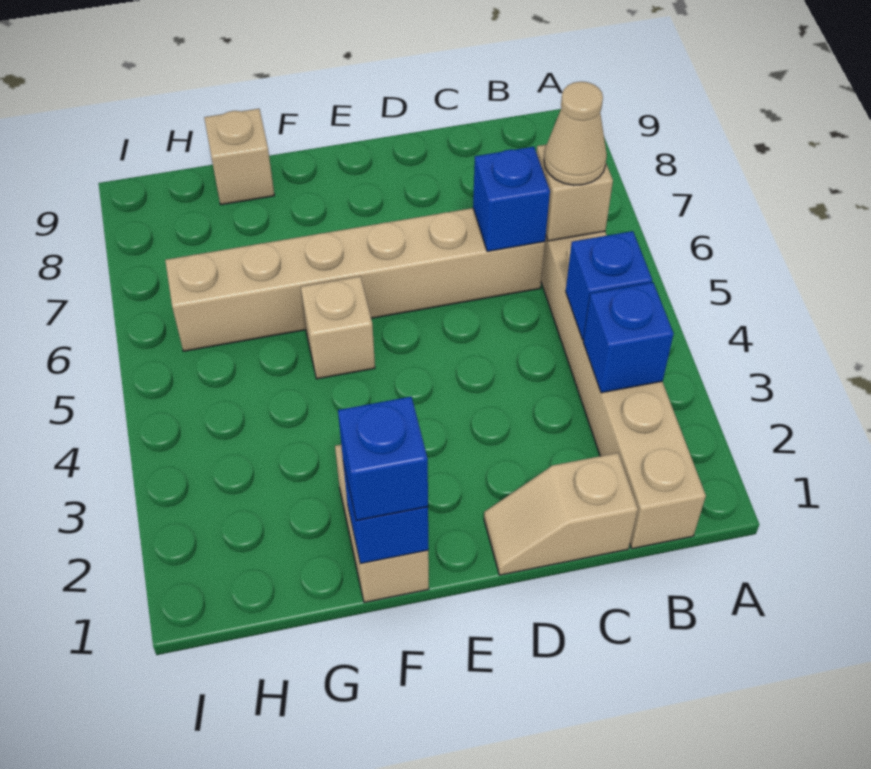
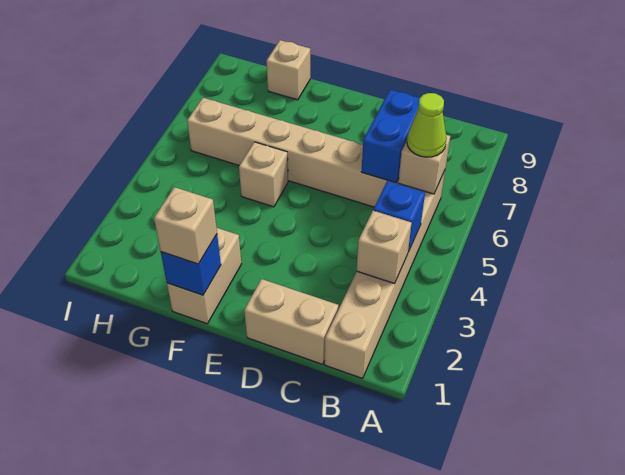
blue 1x1 brick [583,282,674,393] -> tan 1x1 brick [357,211,412,284]
tan 1x1 cone [544,82,607,185] -> lime 1x1 cone [407,93,447,157]
tan 1x2 slope [484,453,638,575] -> tan 1x2 brick [244,279,338,364]
blue 1x1 brick [473,147,550,251] -> blue 1x2 brick [361,90,420,183]
blue 1x1 brick [338,397,428,521] -> tan 1x1 brick [154,187,217,264]

